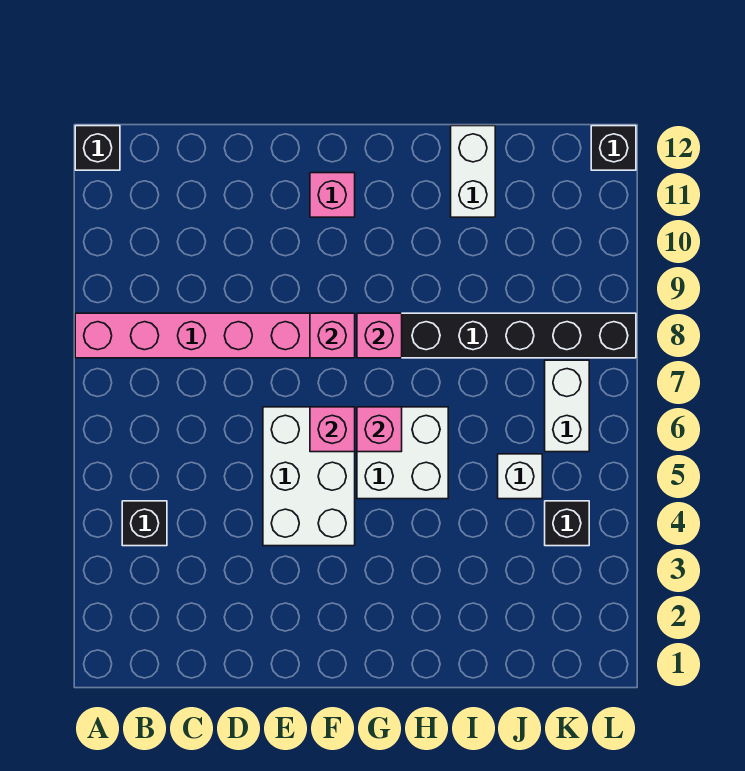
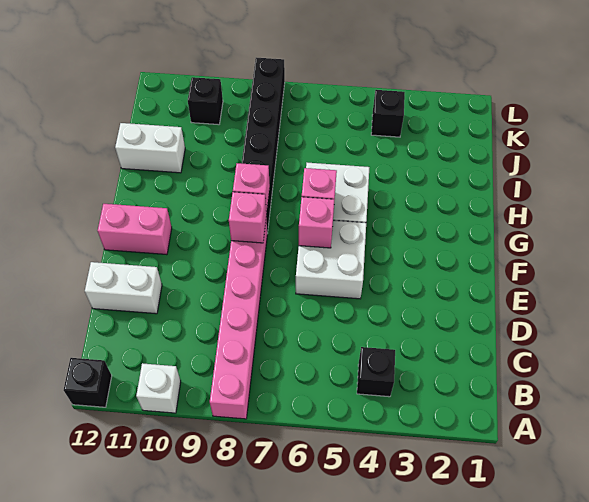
white 2x3 brick [263,407,355,546] -> white 2x2 brick [296,220,366,299]
pink 1x1 brick [310,173,355,217] -> pink 1x2 brick [97,204,172,255]
white 1x1 brick [498,454,542,499] -> white 1x1 brick moved to [136,363,181,413]
white 1x2 brick [545,360,589,452] -> white 1x2 brick moved to [85,262,162,314]
black 1x1 brick [591,126,636,170] -> black 1x1 brick moved to [188,77,223,125]

